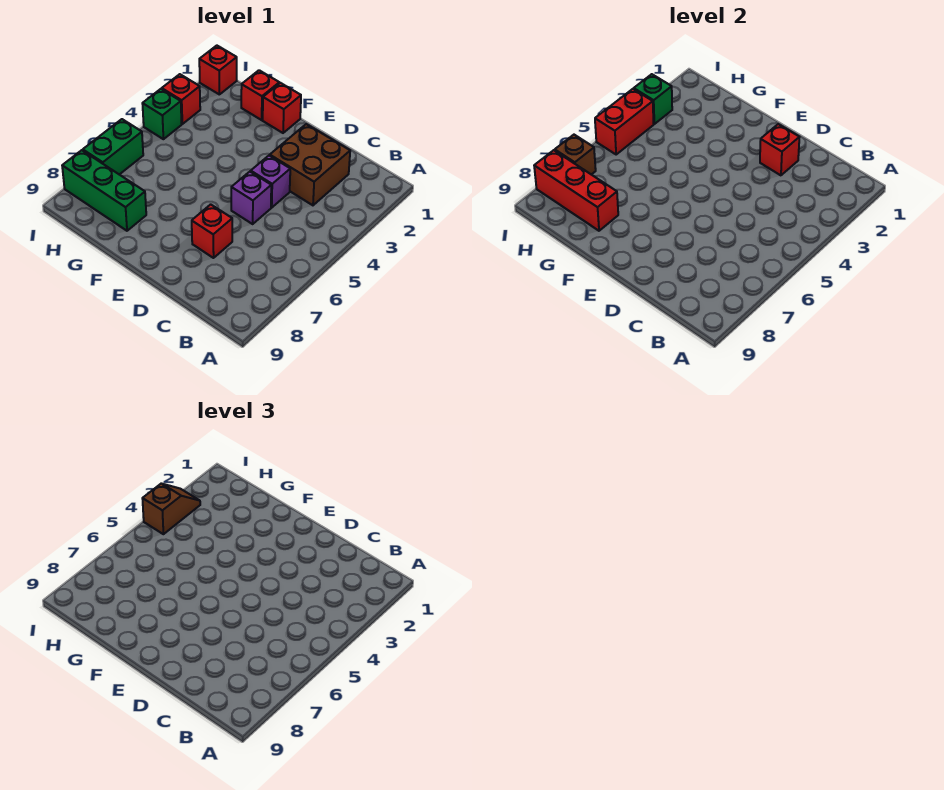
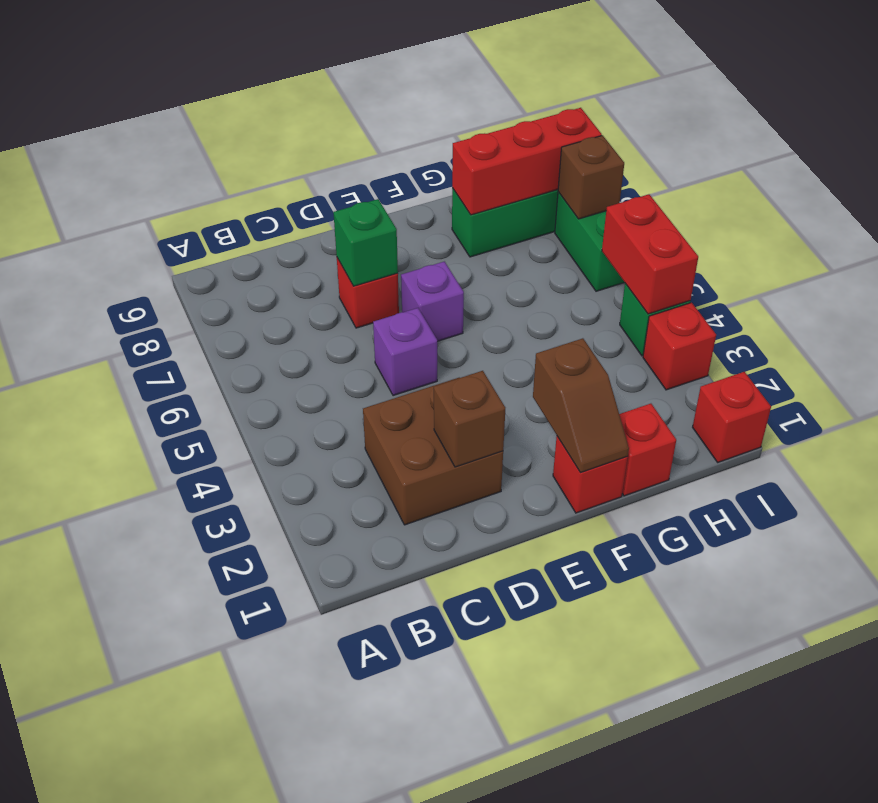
red 1x1 brick [760,124,799,175] -> brown 1x1 brick [434,371,505,467]
purple 1x1 brick [251,156,290,207] -> purple 1x1 brick moved to [401,262,464,341]
green 1x1 brick [634,74,672,124] -> green 1x1 brick moved to [333,199,398,286]
brown 1x2 slope [142,484,200,534] -> brown 1x2 slope moved to [533,338,629,473]

